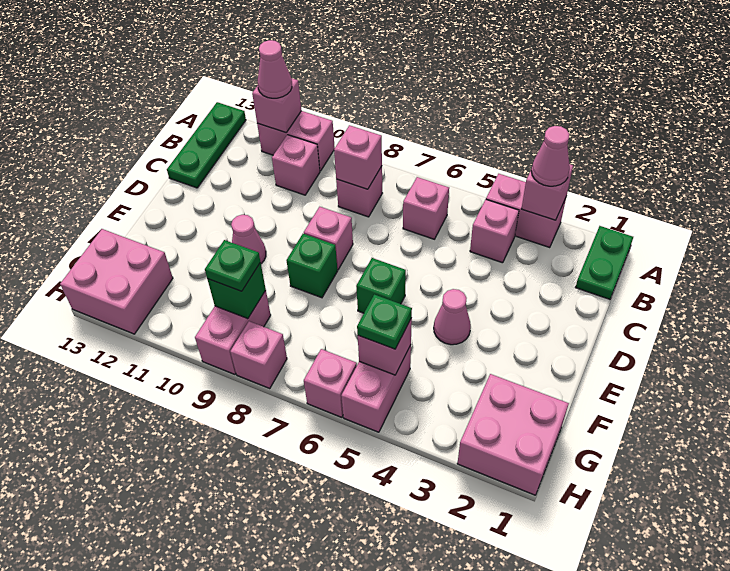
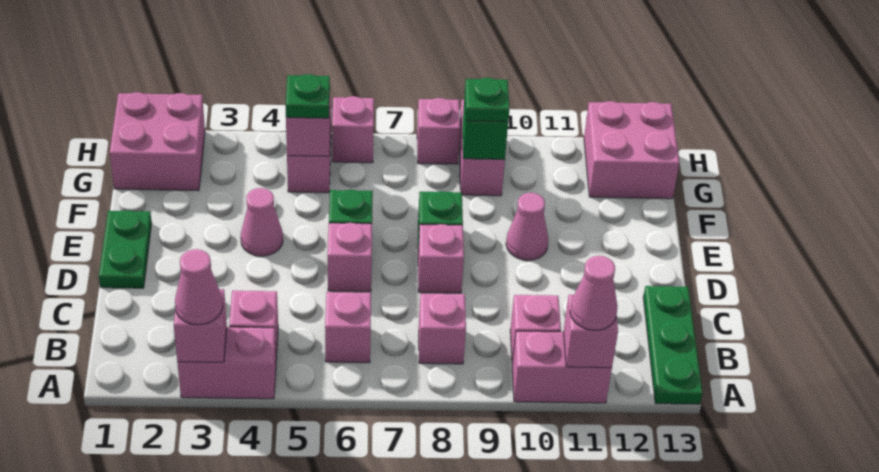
green 1x2 plate [576,226,633,299] -> green 1x2 plate moved to [99,210,152,288]
pink 1x1 brick [334,125,382,189] -> pink 1x1 brick moved to [328,223,372,292]

